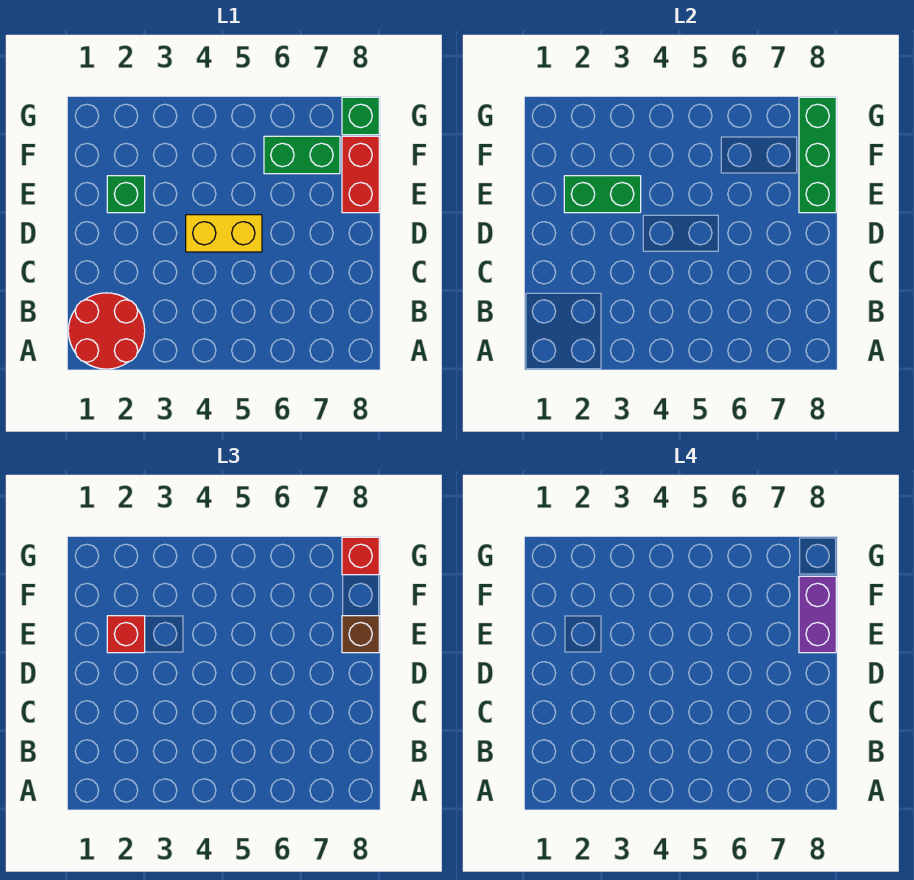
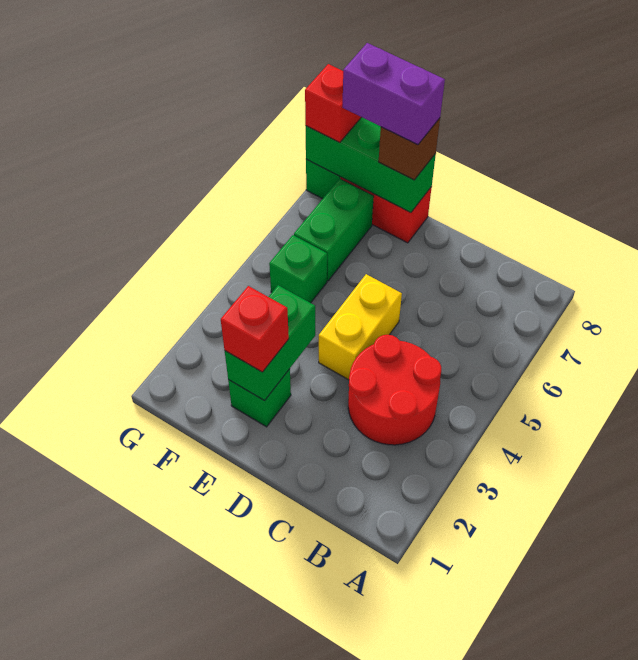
red 2x2 round brick [68,293,145,369] -> red 2x2 round brick moved to [348,335,441,445]
none -> green 1x1 brick [269,235,327,303]

